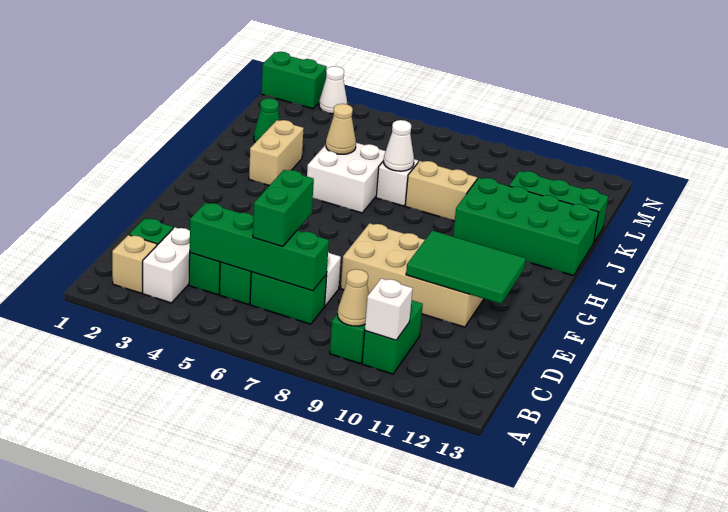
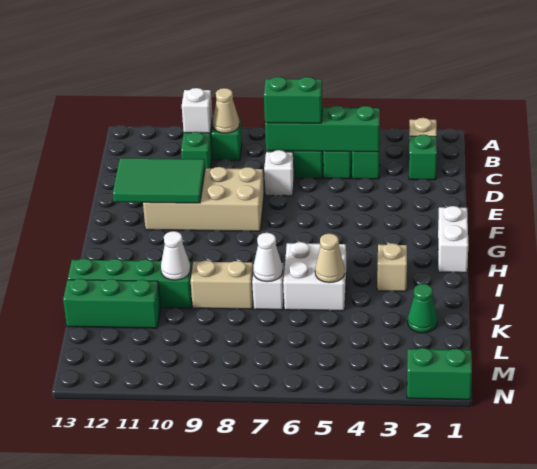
white 1x2 brick [143,227,190,303] -> white 1x2 brick moved to [438,206,468,273]
green 1x2 brick [253,170,314,247] -> green 1x2 brick turned to [264,77,322,123]
tan 1x2 brick [249,120,304,186] -> tan 1x1 brick [377,243,407,291]
green 2x4 brick [453,178,599,276] -> green 1x4 brick [68,259,192,308]
white 1x1 cone [319,66,347,114] -> white 1x1 cone moved to [161,231,190,280]

